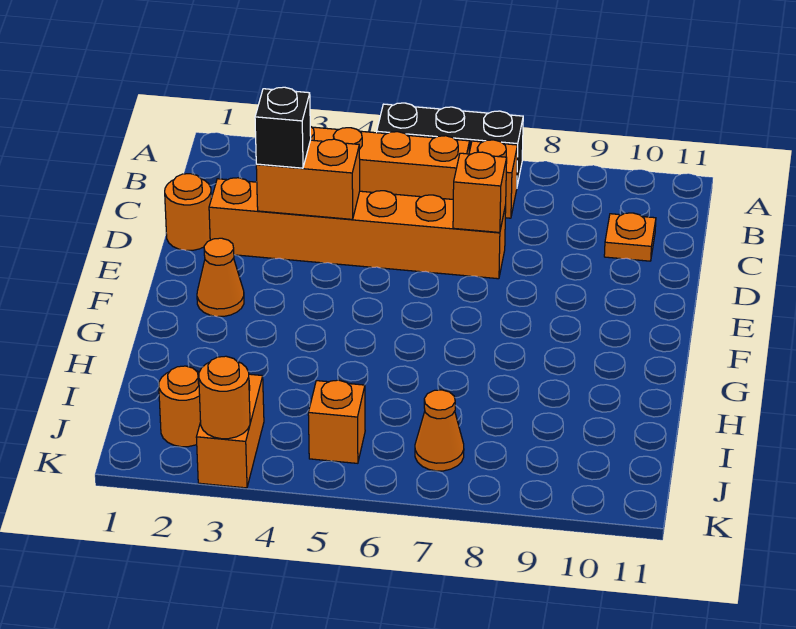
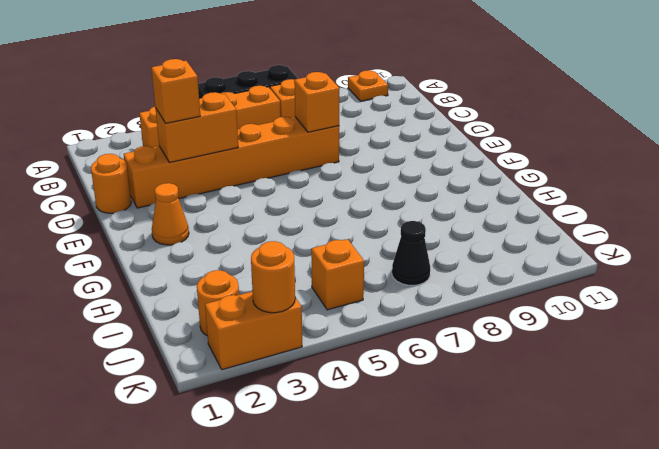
orange 1x1 plate [604,213,656,261] -> orange 1x1 plate moved to [348,70,388,101]
black 1x1 brick [255,87,311,168] -> orange 1x1 brick [151,59,200,123]
orange 1x2 brick [196,374,264,488] -> orange 1x2 brick turned to [205,291,302,370]
orange 1x1 cone [415,390,464,471] -> black 1x1 cone [392,221,430,285]

